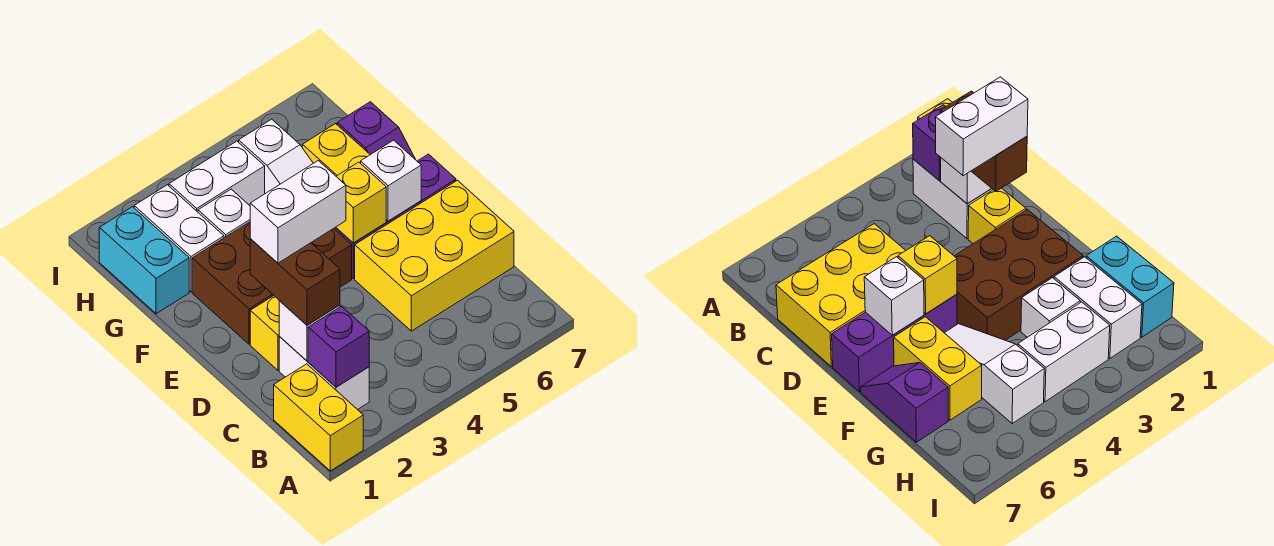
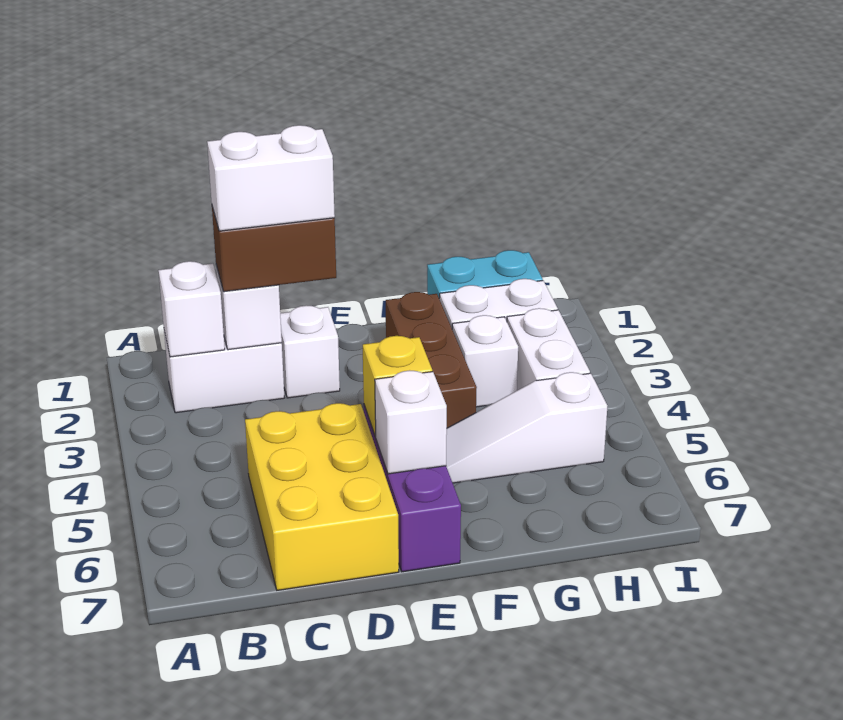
yellow 1x2 brick [274,364,363,471] -> none
purple 1x1 brick [308,306,369,387] -> white 1x1 brick [158,261,225,357]
yellow 1x1 brick [250,296,279,370] -> white 1x1 brick [280,305,340,398]
white 1x2 brick [250,161,346,263] -> white 1x2 brick turned to [207,125,335,231]
brown 2x3 brick [192,222,352,344] -> brown 1x3 brick [386,292,477,428]
yellow 1x2 brick [302,124,370,176] -> none
purple 1x2 slope [337,102,415,159] -> none

